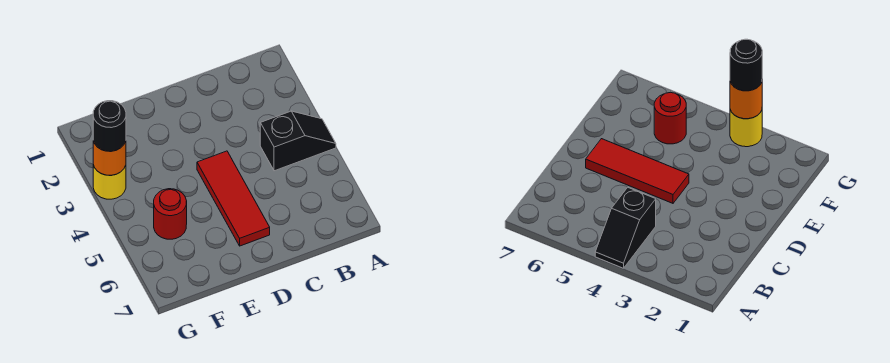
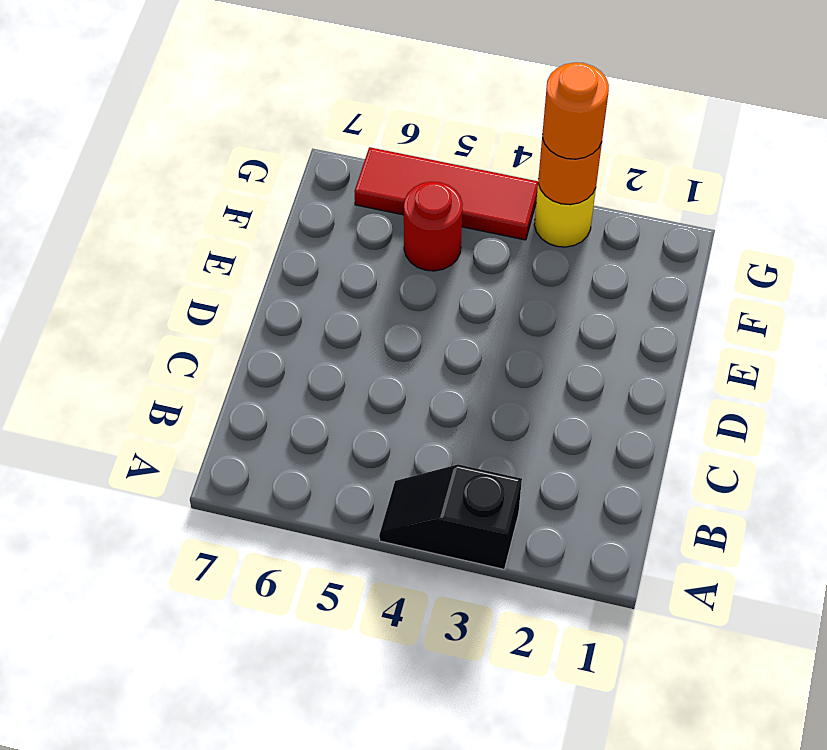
black 1x2 slope [260,111,336,171] -> black 1x2 slope turned to [379,464,522,569]
red 1x3 tile [197,151,270,246] -> red 1x3 tile moved to [355,147,538,240]
black 1x1 round brick [93,101,126,151] -> orange 1x1 round brick [542,62,609,159]

